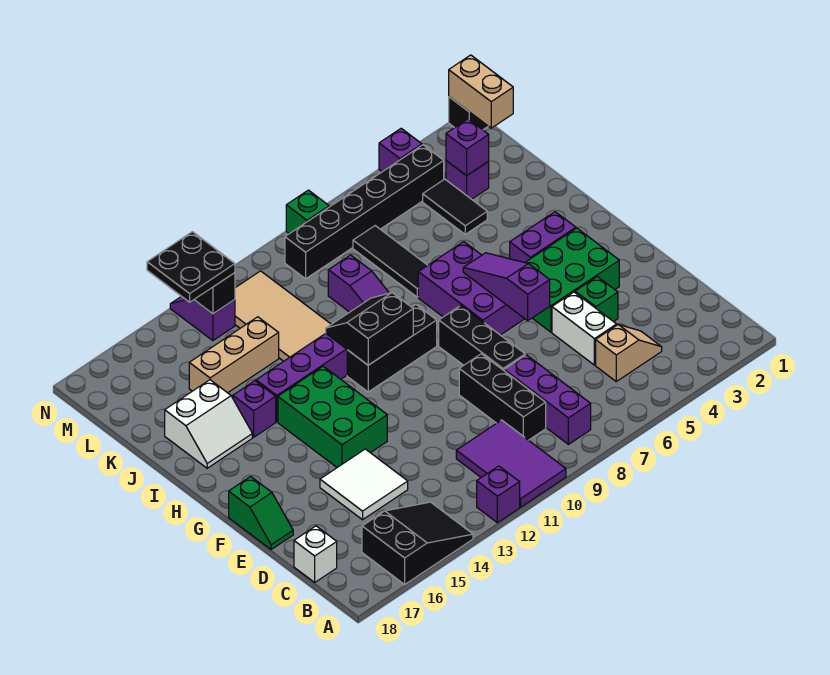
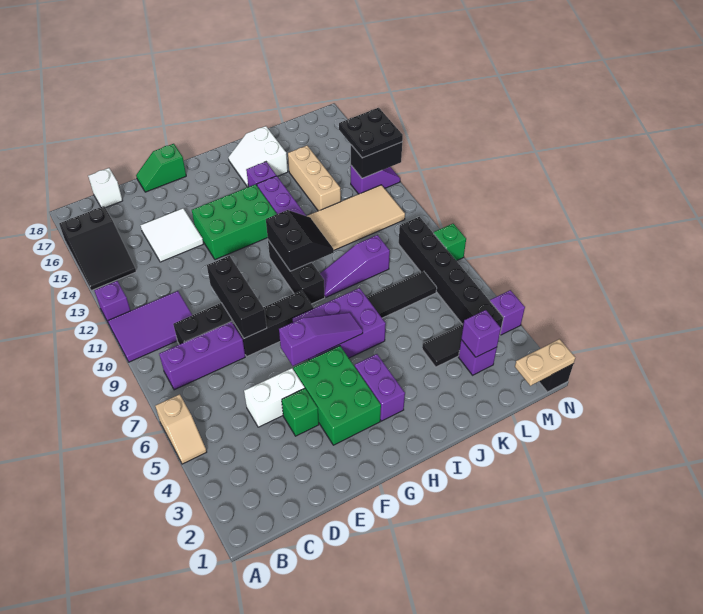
tan 1x2 slope [596,325,662,381] -> tan 1x2 slope moved to [155,394,207,464]
none -> black 1x3 brick [207,256,267,338]
tan 1x2 brick [449,55,513,128] -> tan 1x2 plate [515,339,575,386]

